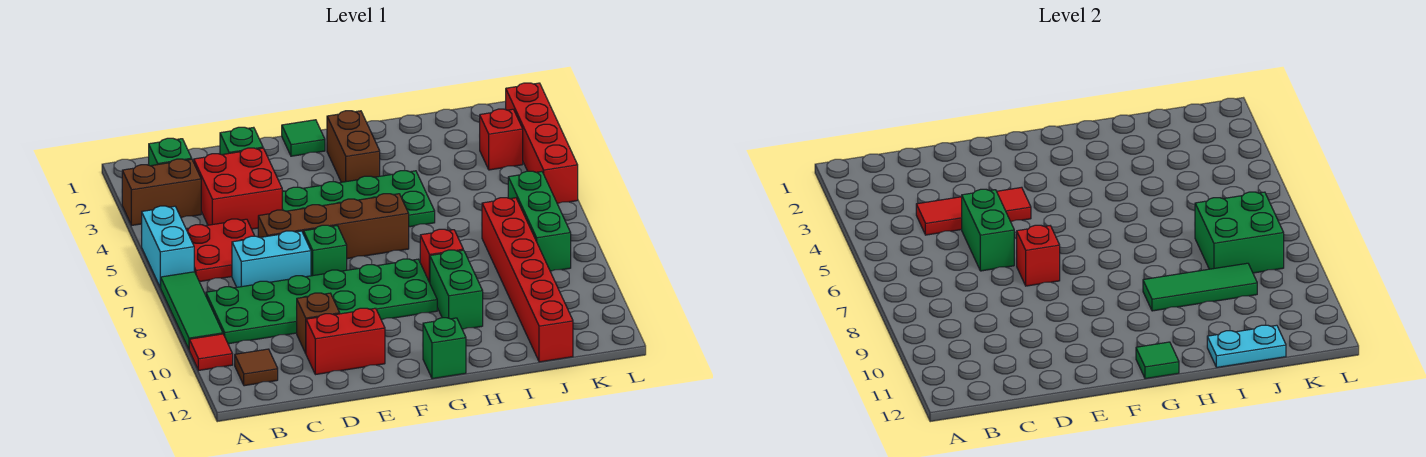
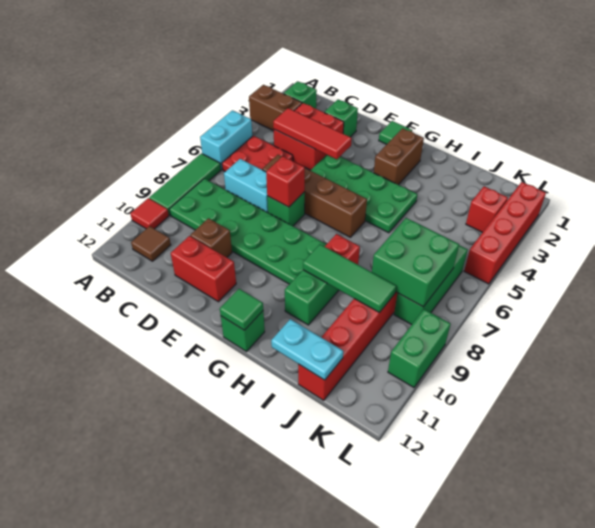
green 1x2 brick [962,189,1014,271] -> green 1x2 brick moved to [388,309,451,387]

